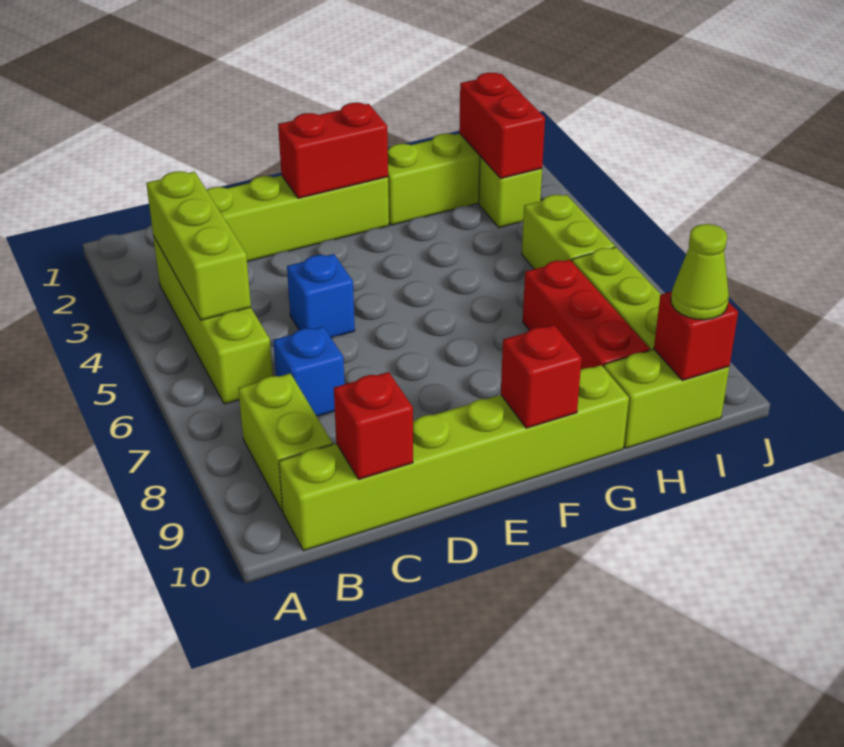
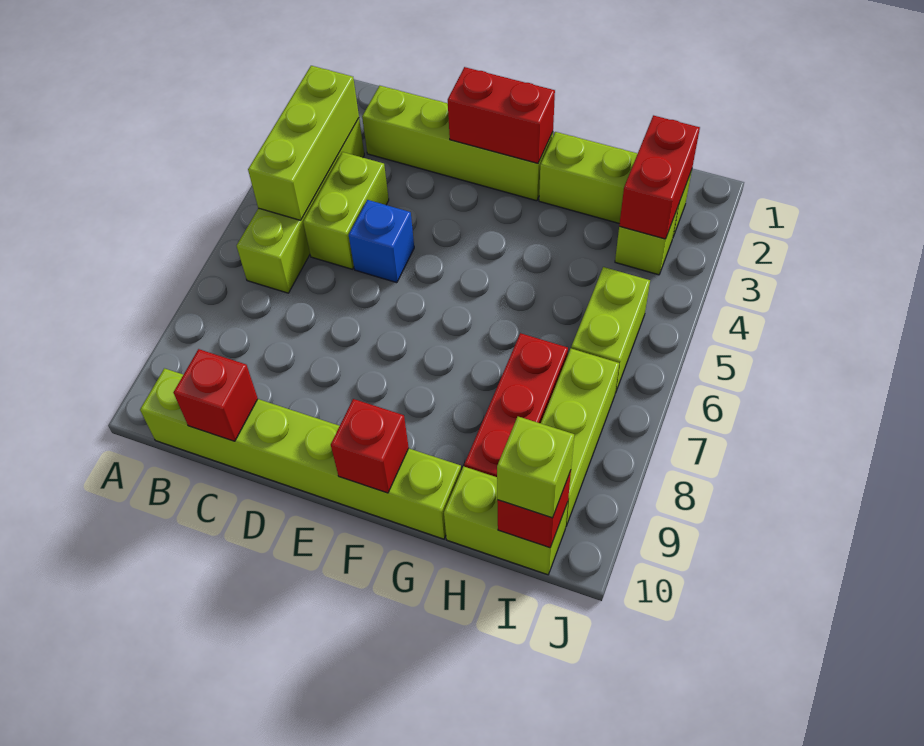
lime 1x2 brick [238,373,333,511] -> lime 1x2 brick moved to [303,152,389,269]
blue 1x1 brick [273,326,344,416] -> none
lime 1x1 cone [671,224,729,320] -> lime 1x1 brick [497,417,574,518]

